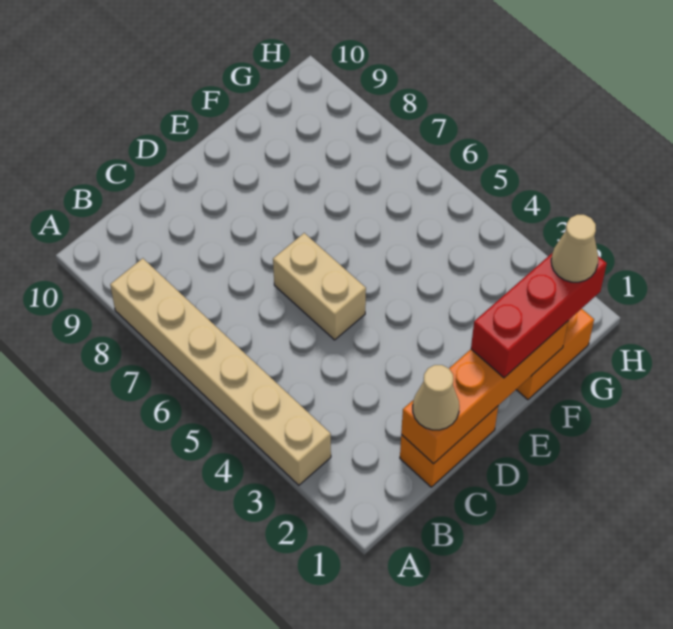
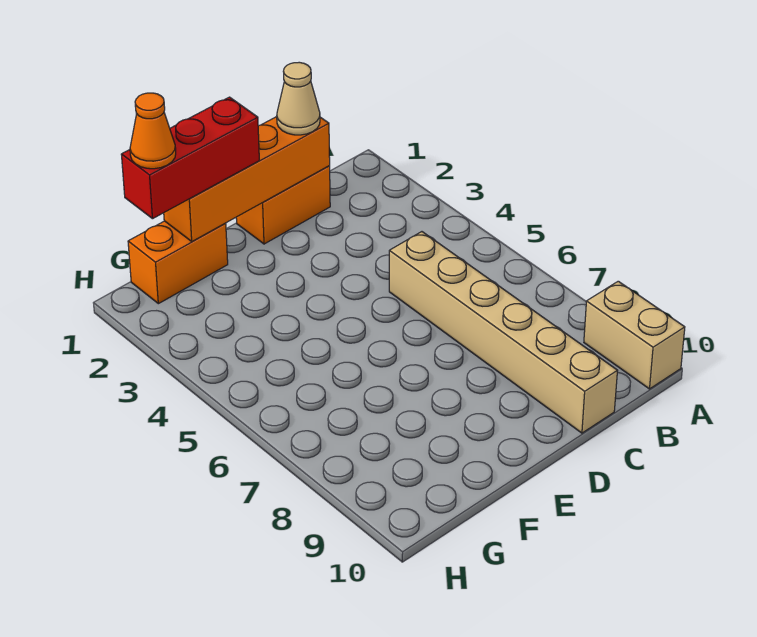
tan 1x6 brick [110,258,331,485] -> tan 1x6 brick moved to [389,232,617,433]
tan 1x2 brick [273,233,366,340] -> tan 1x2 brick moved to [584,281,685,389]
tan 1x1 cone [551,215,598,282] -> orange 1x1 cone [130,93,176,169]

